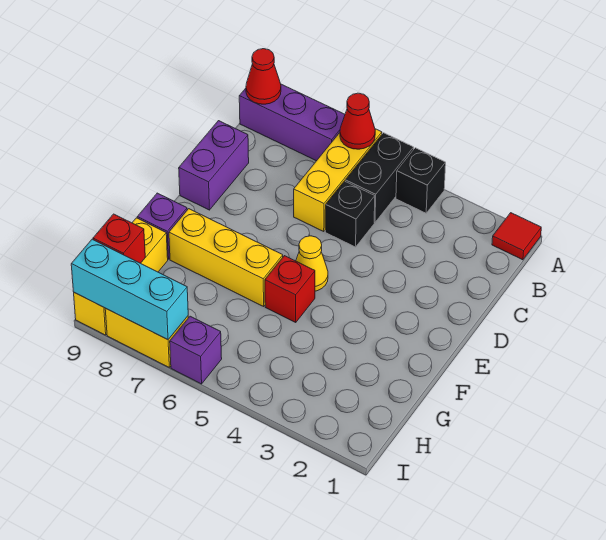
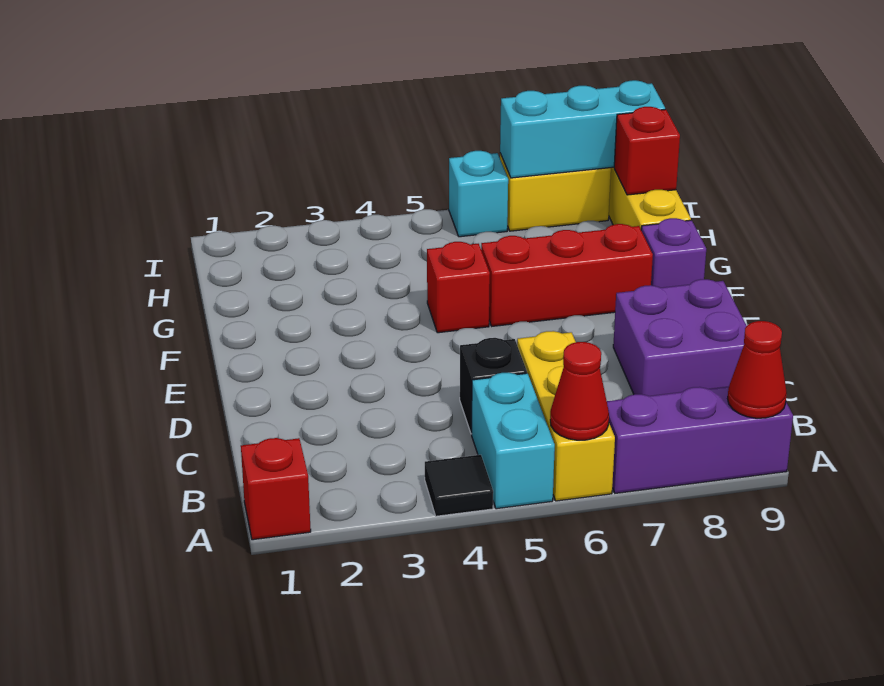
red 1x1 tile [492,213,541,260] -> red 1x1 brick [241,438,311,540]
black 1x1 brick [396,148,446,213] -> black 1x1 tile [425,455,493,516]
black 1x2 brick [345,133,414,222] -> cyan 1x2 brick [472,372,555,509]
purple 1x2 brick [179,121,249,210] -> purple 2x2 brick [613,279,747,396]
yellow 1x1 cone [296,236,328,291] -> none
yellow 1x3 brick [169,209,283,306] -> red 1x3 brick [481,224,653,326]
purple 1x1 brick [170,316,222,384] -> cyan 1x1 brick [449,151,508,237]

